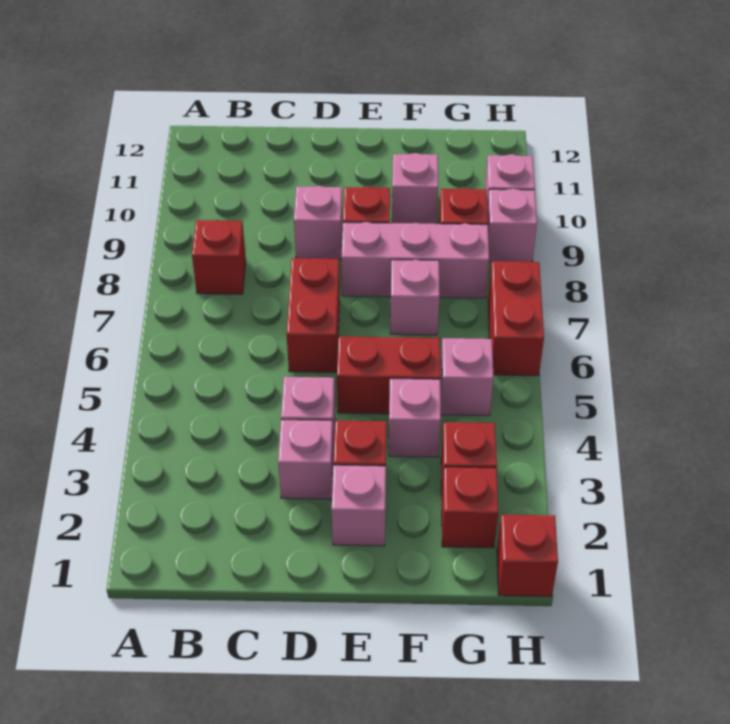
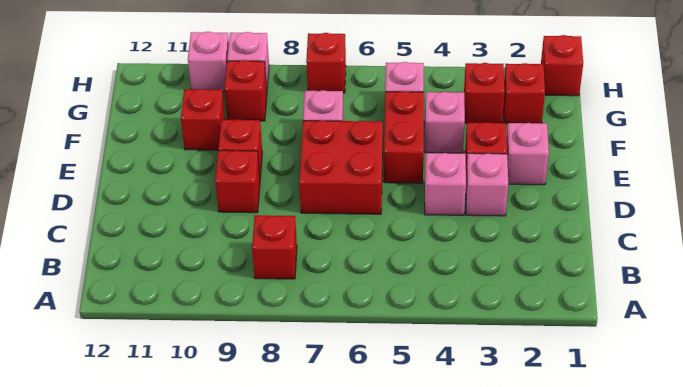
red 1x2 brick [287,258,340,372] -> red 2x2 brick [299,120,383,214]
pink 1x1 brick [294,186,343,260] -> red 1x1 brick [215,150,260,213]
pink 1x3 brick [341,222,489,298] -> none
pink 1x1 brick [392,153,438,224] -> red 1x1 brick [181,89,225,150]
red 1x2 brick [488,261,544,376] -> red 1x1 brick [306,33,346,93]

